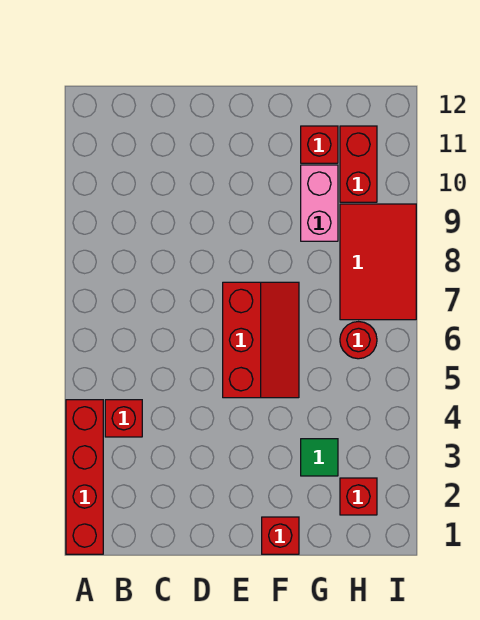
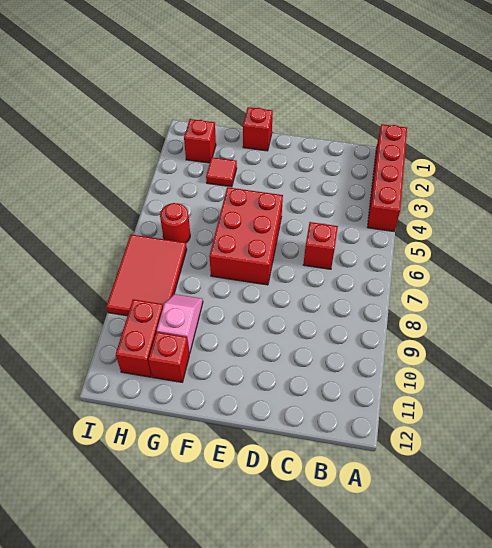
red 1x1 brick [105,400,142,437] -> red 1x1 brick moved to [303,222,338,269]
red 2x3 slope [223,282,299,398] -> red 2x3 brick [209,187,283,285]
green 1x1 tile [301,439,338,476] -> red 1x1 tile [206,157,237,187]
pink 1x2 brick [301,165,338,241] -> pink 1x2 slope [157,294,203,354]

